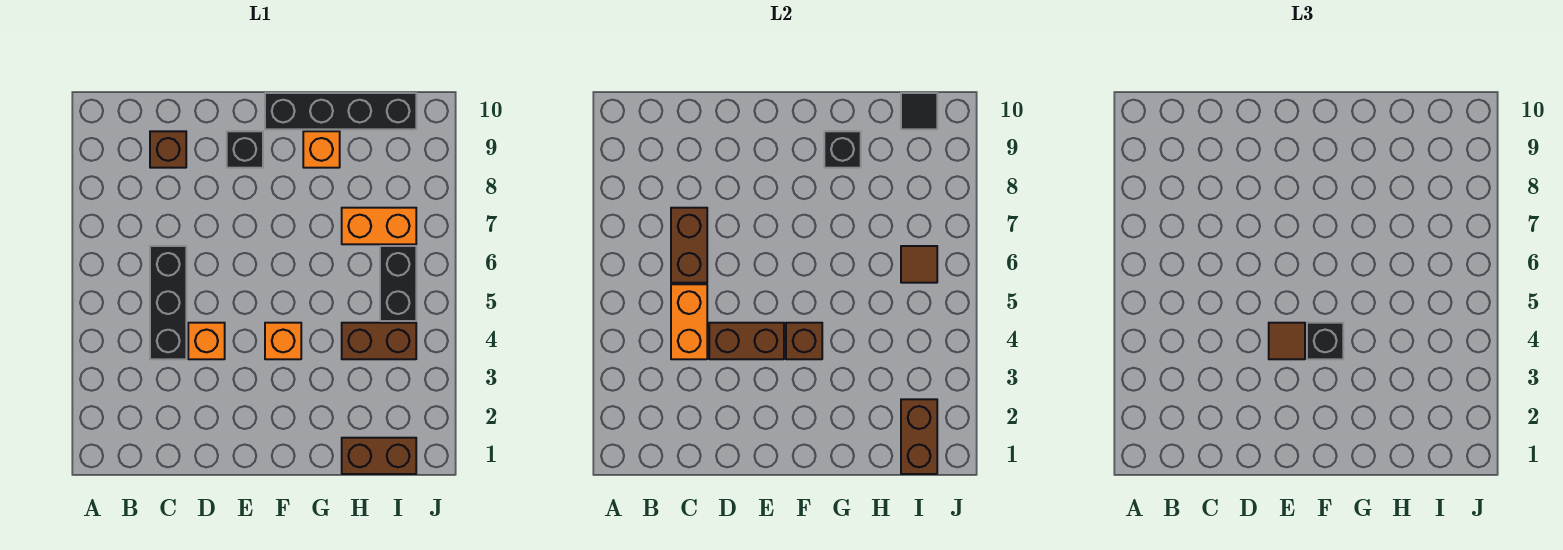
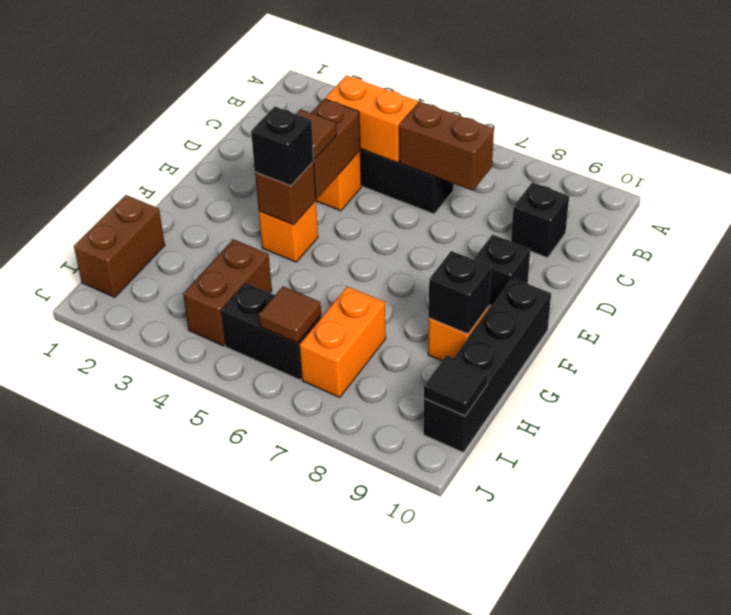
brown 1x1 brick [150,131,186,168] -> black 1x1 brick [511,182,569,258]
brown 1x2 brick [901,399,937,474] -> none

